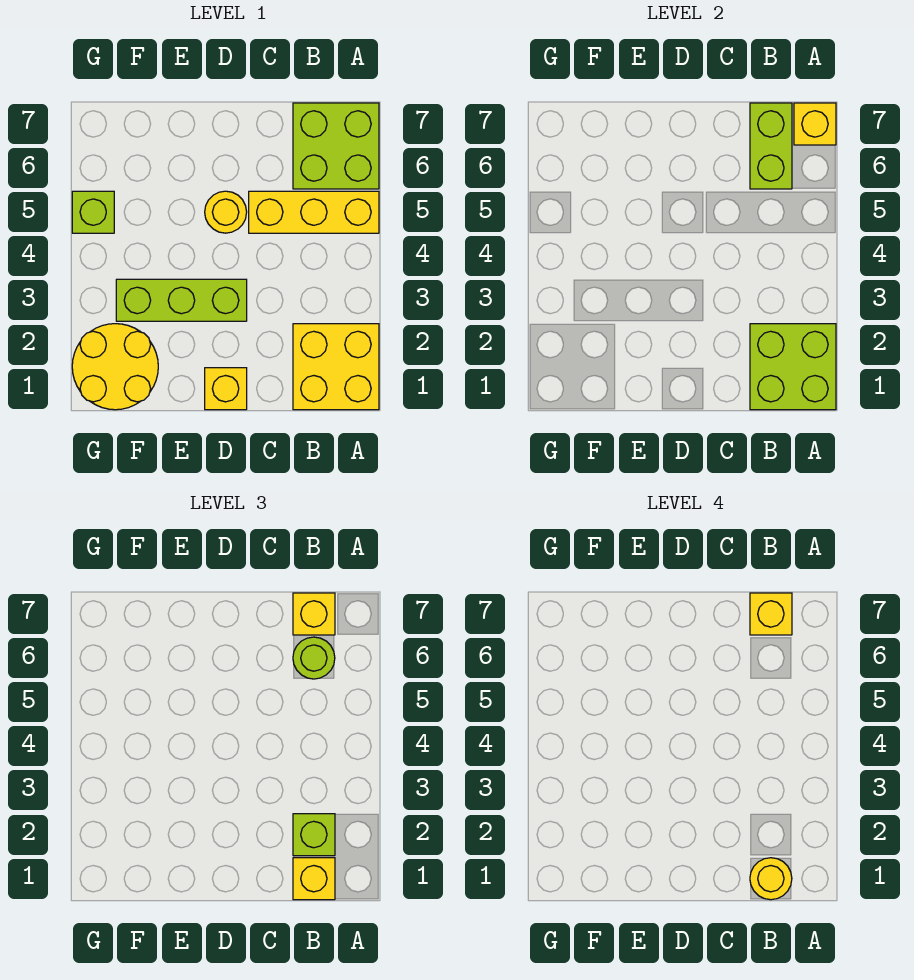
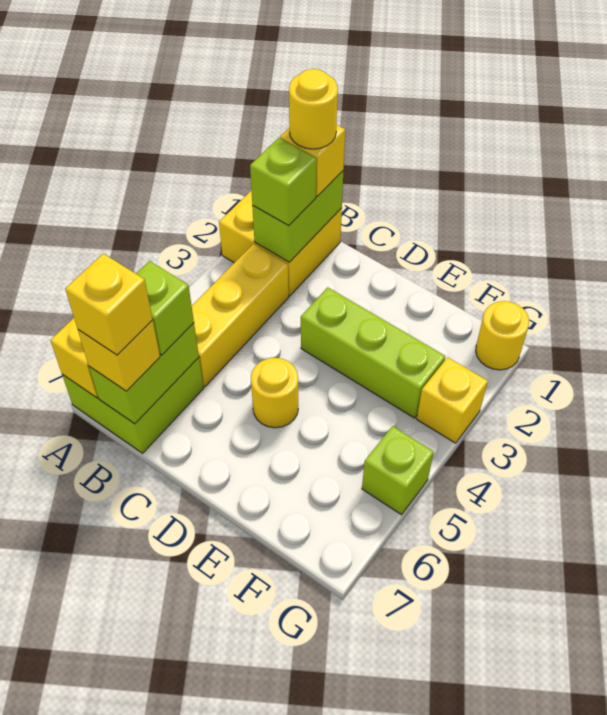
lime 2x2 brick [750,324,836,410] -> lime 1x2 brick [252,171,343,262]
yellow 1x3 brick [249,191,379,233] -> yellow 1x3 brick turned to [192,244,289,387]
lime 1x1 round brick [293,637,335,679] -> lime 1x1 brick [136,261,194,355]
yellow 1x1 brick [205,368,247,410] -> yellow 1x1 brick moved to [417,357,488,443]
yellow 2x2 round brick [72,324,158,410] -> yellow 1x1 round brick [476,301,529,370]

